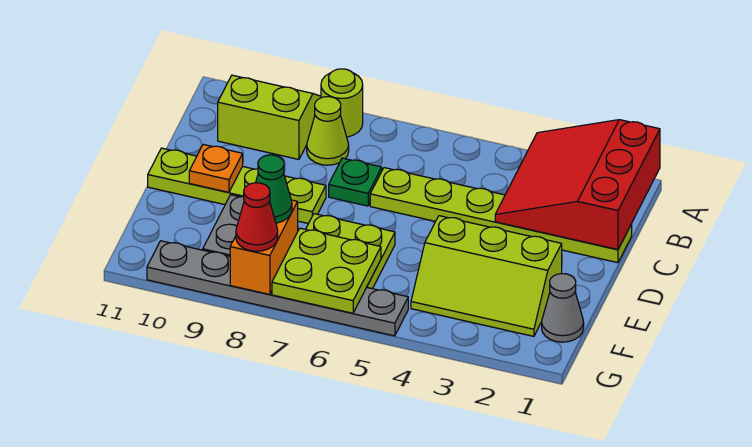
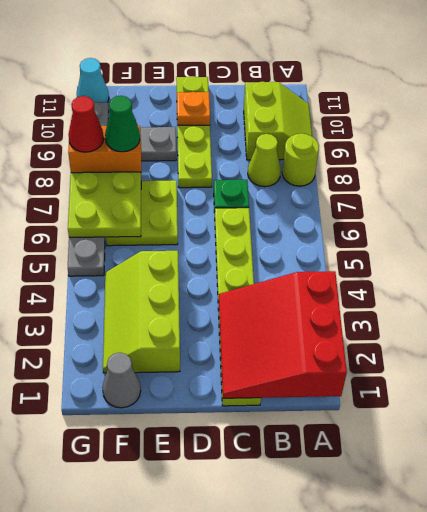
red 3x3 slope [495,120,660,249] -> red 3x3 slope turned to [219,271,347,398]
none -> cyan 1x1 cone [77,58,109,102]

